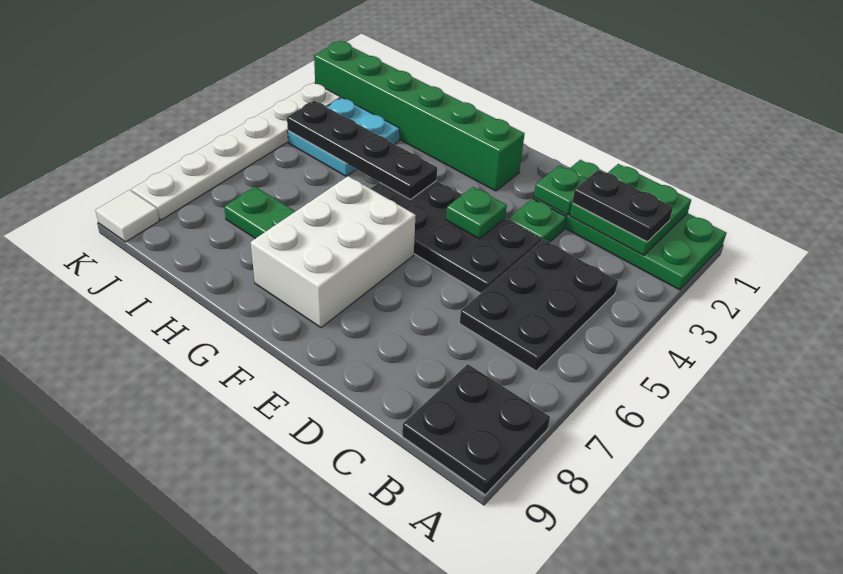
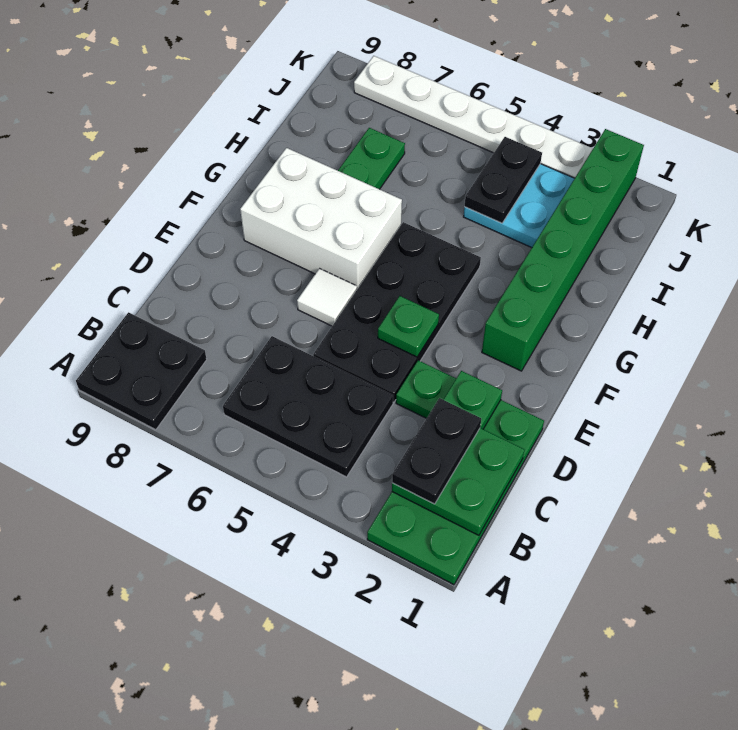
black 1x4 plate [287,101,437,199] -> black 1x2 plate [465,137,542,223]
white 1x1 tile [95,190,159,242] -> white 1x1 tile moved to [297,269,357,326]

